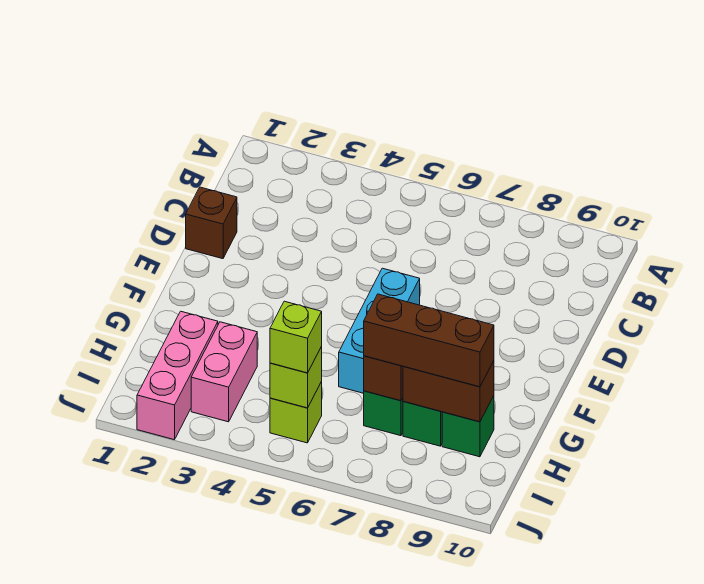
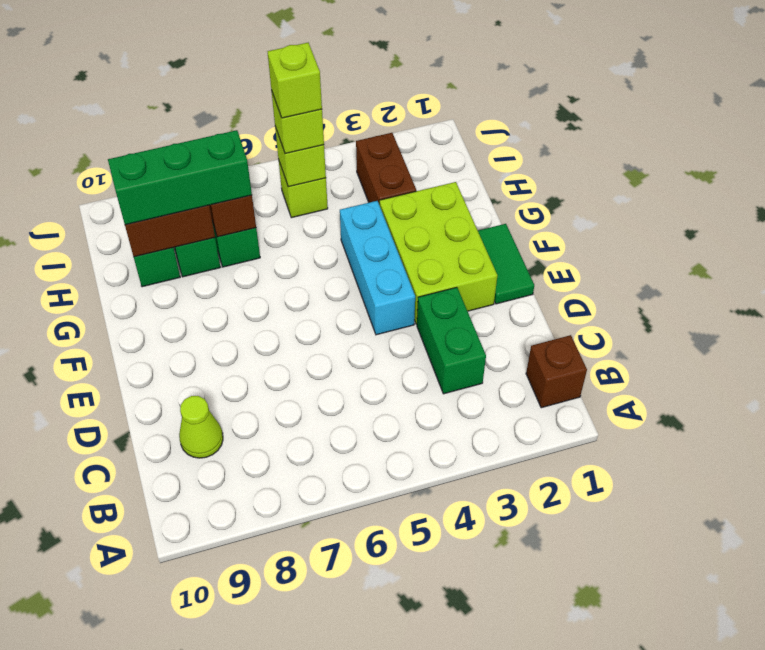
none -> green 1x2 brick [417,287,486,394]
none -> lime 1x1 cone [179,396,223,458]
brown 1x1 brick [186,187,237,259] -> brown 1x1 brick moved to [526,335,587,408]
none -> green 1x2 tile [478,224,534,304]
none -> lime 2x3 brick [380,182,497,324]
cyan 1x3 brick [339,268,420,393] -> cyan 1x3 brick moved to [340,201,415,335]
pink 1x3 brick [137,311,218,440] -> none
pink 1x2 brick [191,322,257,422] -> brown 1x2 brick [356,133,416,205]
brown 1x3 brick [364,294,494,387] -> green 1x3 brick [108,130,252,225]
none -> lime 1x1 brick [268,43,322,118]

